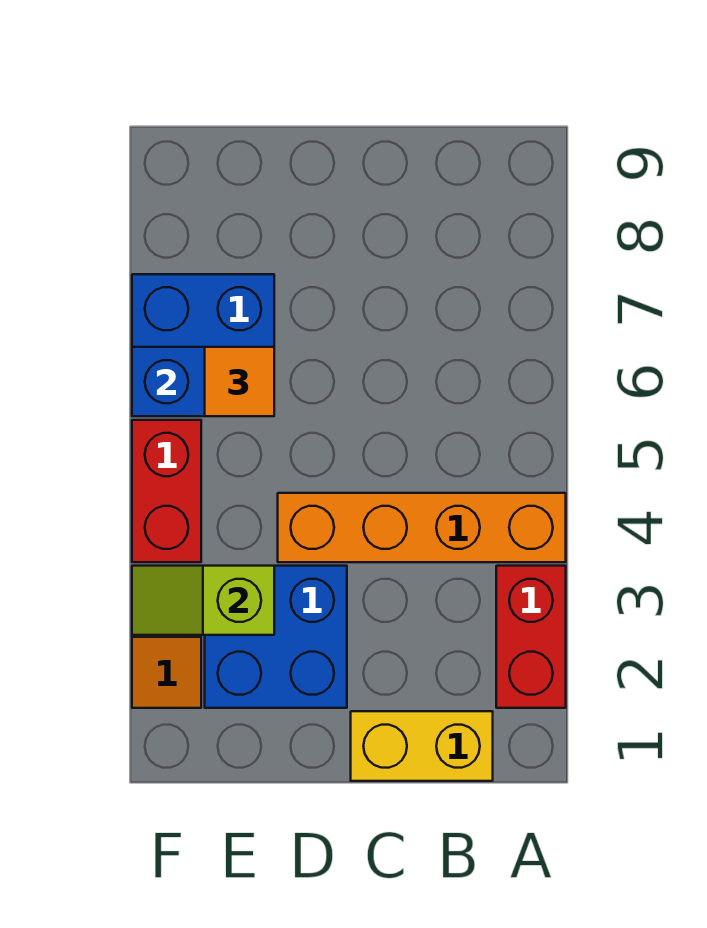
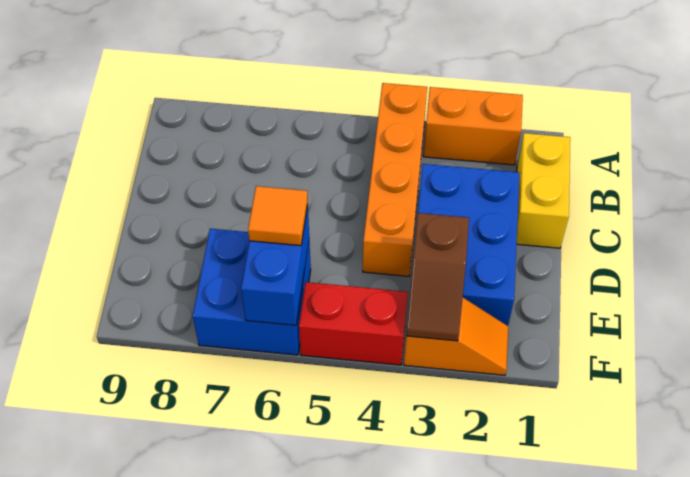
red 1x2 brick [496,566,566,708] -> orange 1x2 brick [423,87,523,165]
blue 2x2 brick [205,566,347,708] -> blue 2x3 brick [418,164,519,326]
lime 1x2 slope [132,566,274,635] -> brown 1x2 slope [406,213,469,341]

